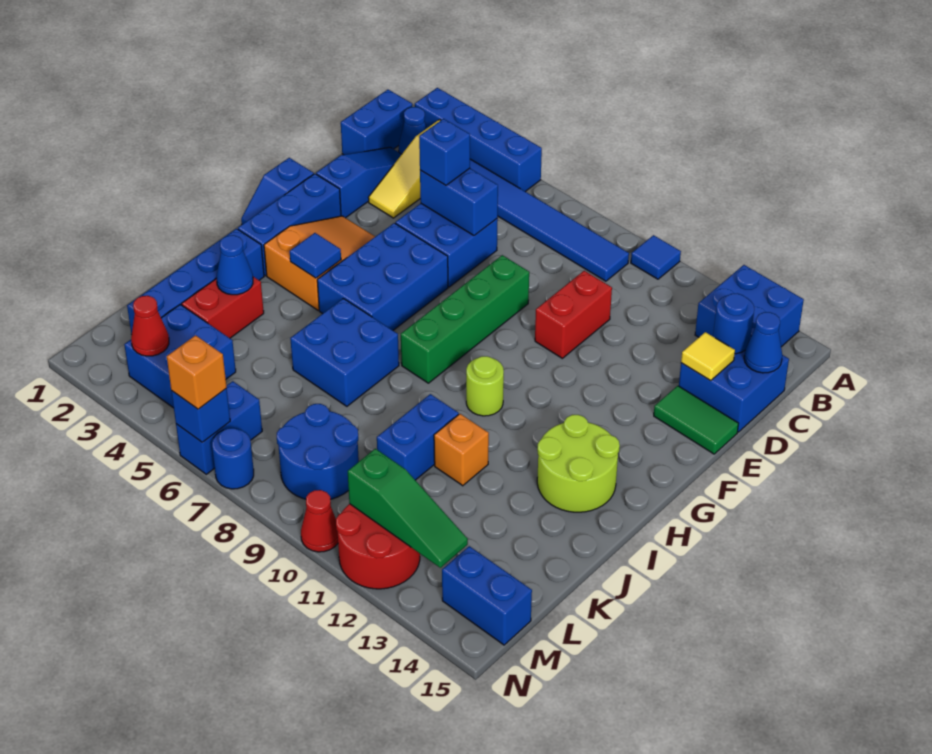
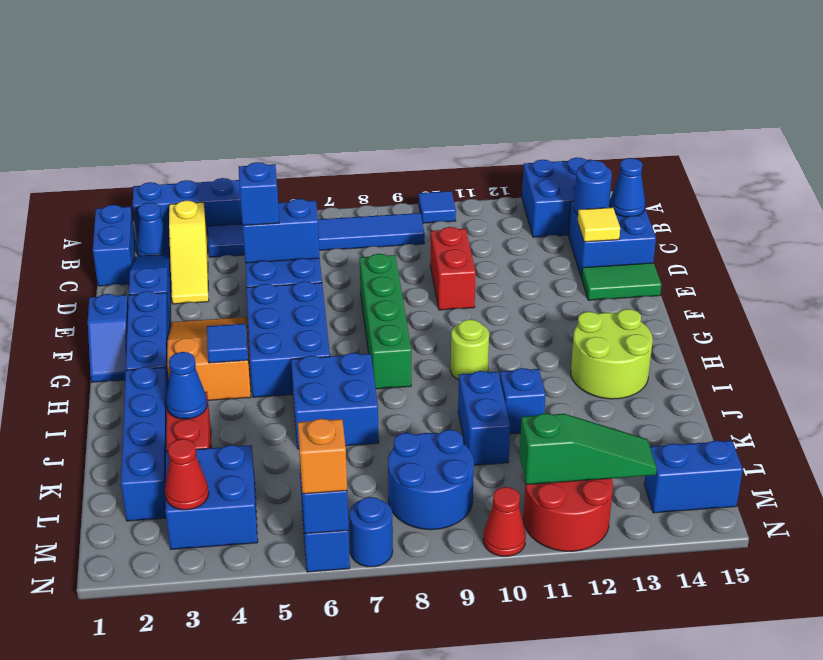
orange 1x1 brick [434,414,489,486] -> blue 1x1 brick [500,368,546,434]

